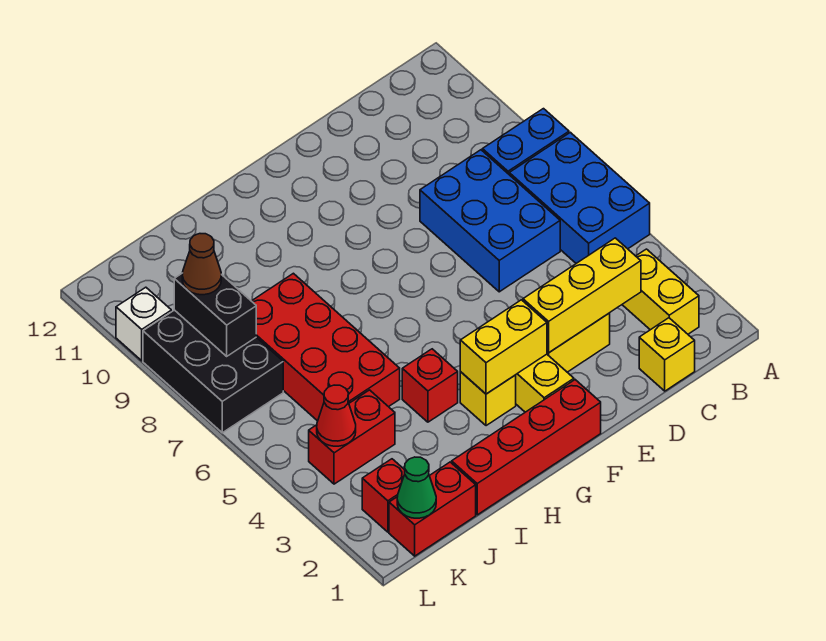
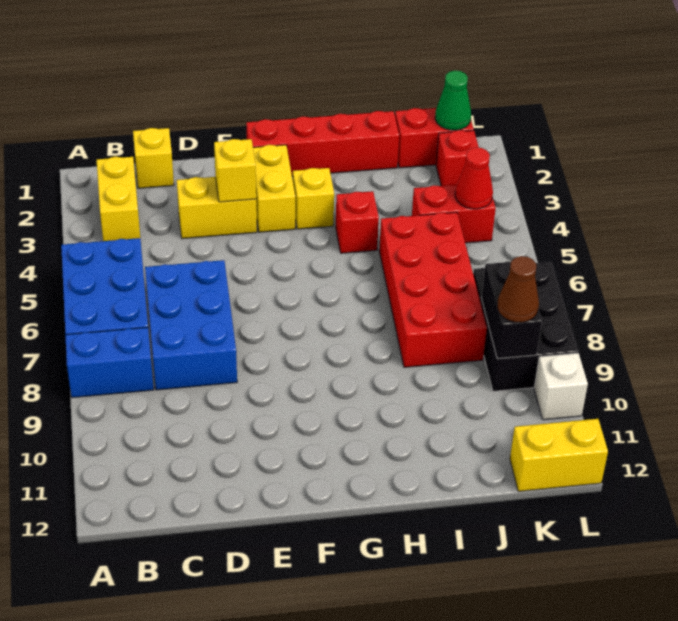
yellow 1x3 brick [523,238,641,353] -> yellow 1x1 brick [214,139,256,202]
yellow 1x2 brick [460,300,547,394] -> yellow 1x2 brick moved to [510,419,608,491]

